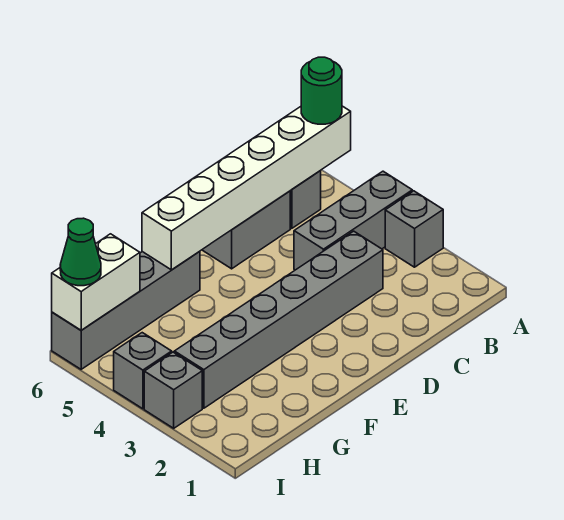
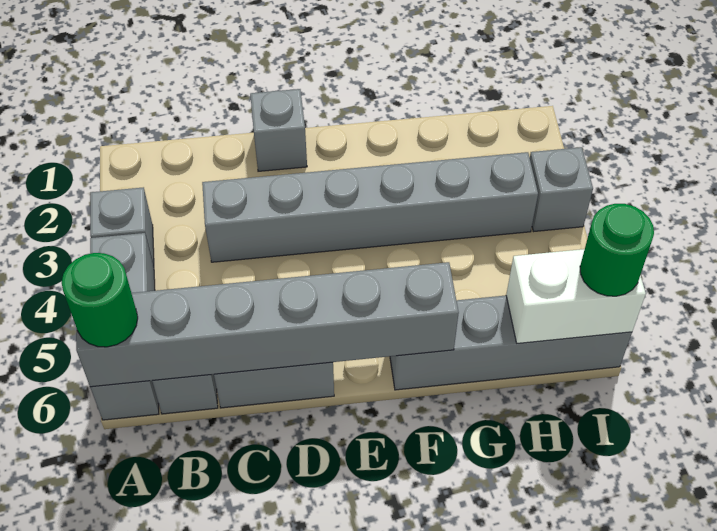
grey 1x3 brick [294,171,412,270] -> grey 1x3 brick turned to [90,233,159,420]
white 1x6 brick [142,106,351,270] -> grey 1x6 brick [76,262,459,387]
grey 1x1 brick [114,333,172,409] -> grey 1x1 brick moved to [250,89,307,171]
green 1x1 cone [60,218,101,286] -> green 1x1 round brick [580,204,654,296]

